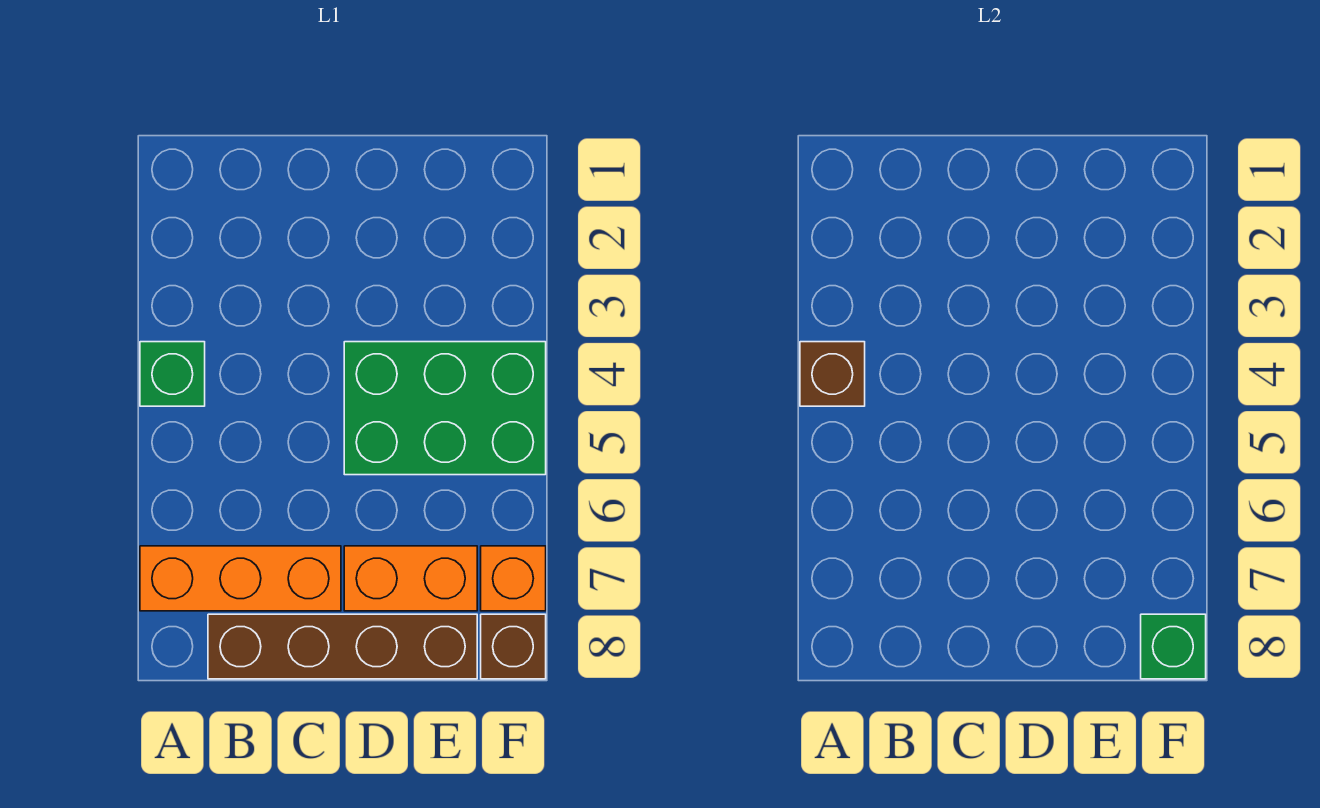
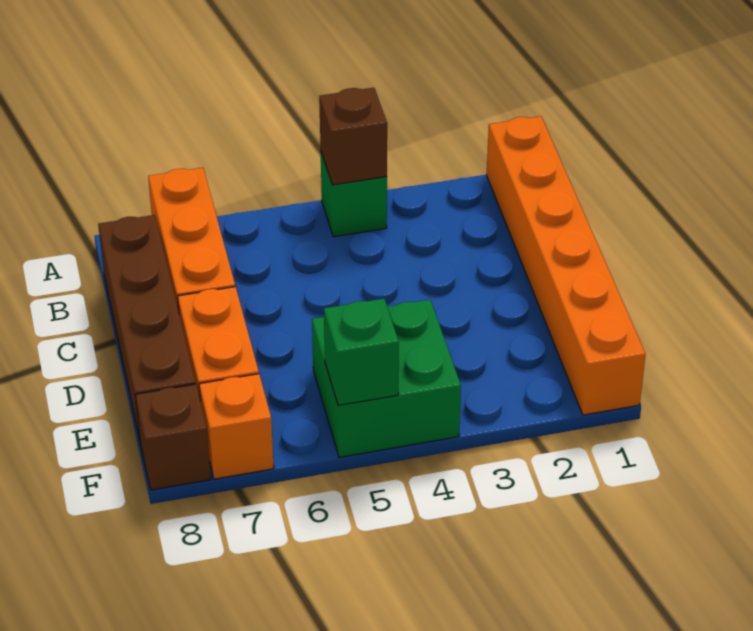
none -> orange 1x6 brick [487,116,646,415]
green 2x3 brick [344,342,546,475] -> green 2x2 brick [312,300,461,457]
green 1x1 brick [1141,614,1206,679] -> green 1x1 brick moved to [324,299,399,406]

